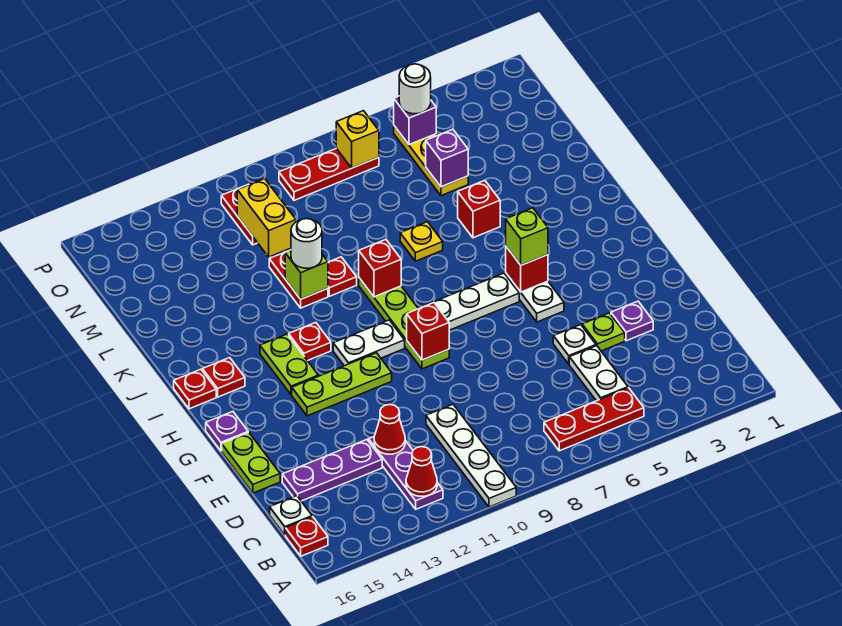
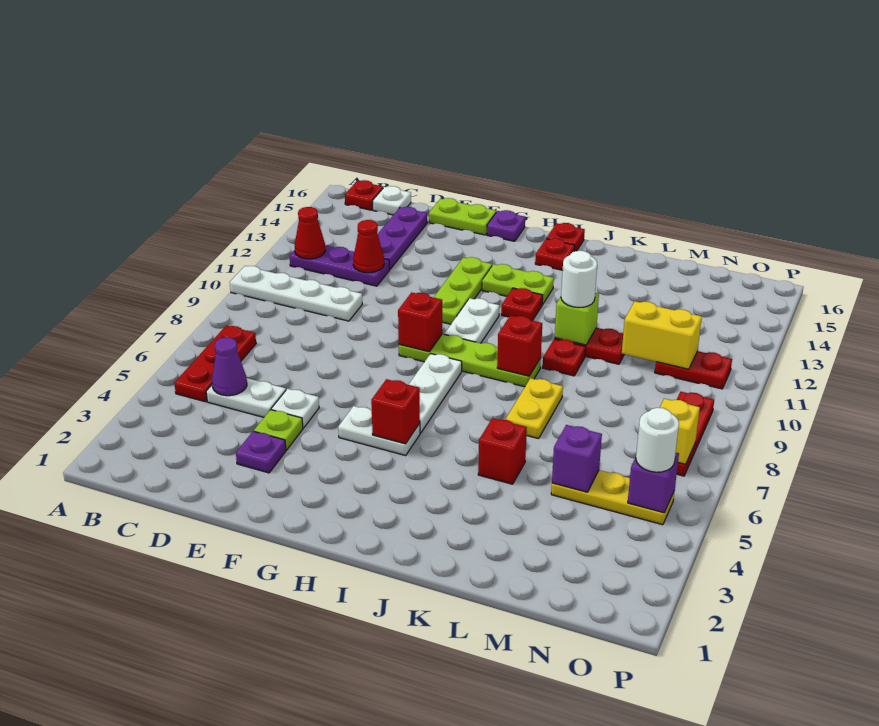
none -> purple 1x1 cone [212,337,247,396]
lime 1x1 brick [506,208,548,265] -> none
yellow 1x1 plate [400,222,443,261] -> yellow 1x2 plate [506,378,563,439]

